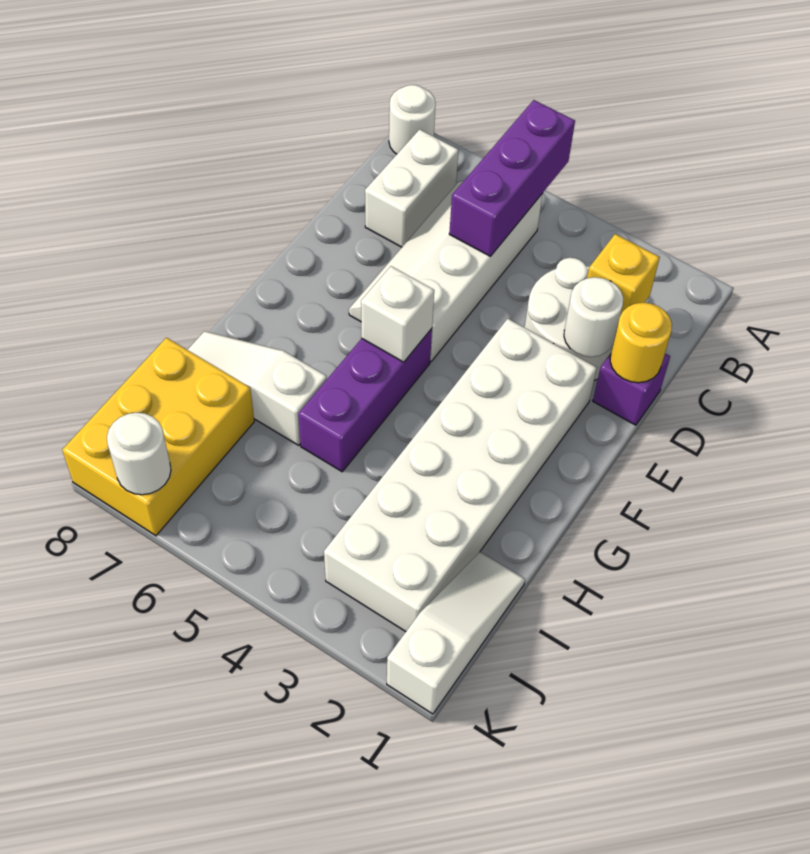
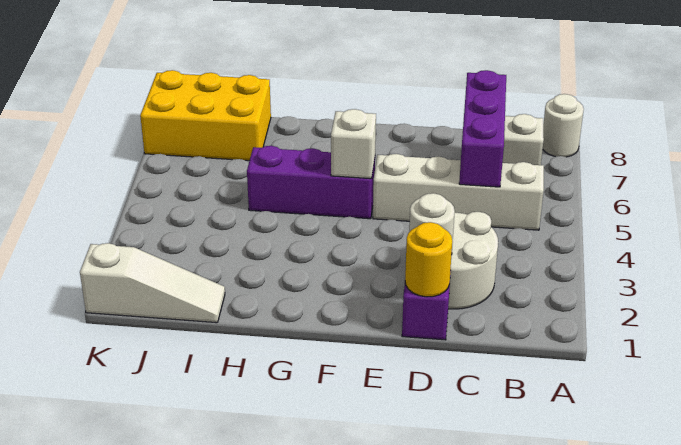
purple 1x3 brick [449,100,575,256] -> purple 1x3 brick turned to [459,70,506,187]
yellow 1x1 brick [587,234,660,314] -> none
white 2x6 brick [324,319,597,632] -> none
white 1x3 slope [188,331,327,445] -> none
white 1x1 round brick [107,413,171,495] -> none

